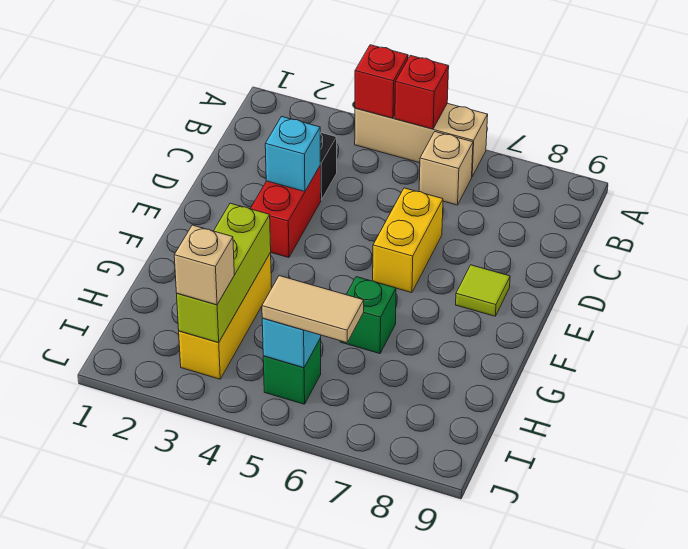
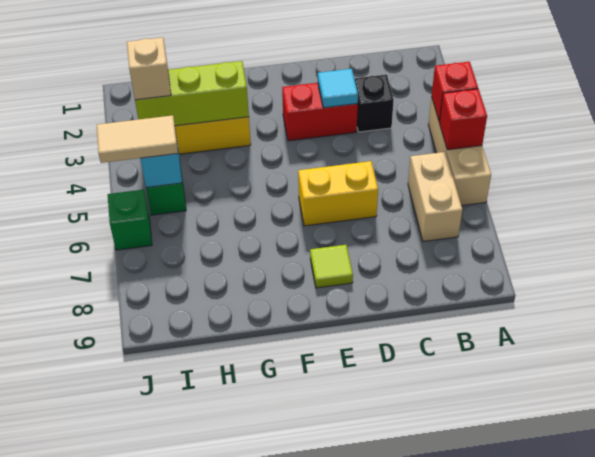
tan 1x1 brick [419,132,473,205] -> tan 1x2 brick [408,152,462,242]
cyan 1x1 brick [265,117,320,192] -> cyan 1x1 tile [318,69,358,108]
green 1x1 brick [340,277,396,354] -> green 1x1 brick moved to [108,190,152,250]
tan 1x2 tile [262,276,364,343] -> tan 1x2 tile turned to [97,115,178,163]

